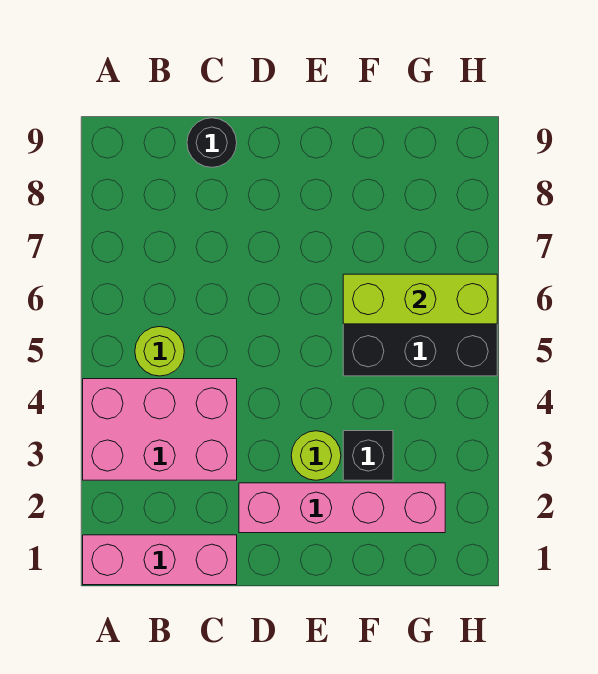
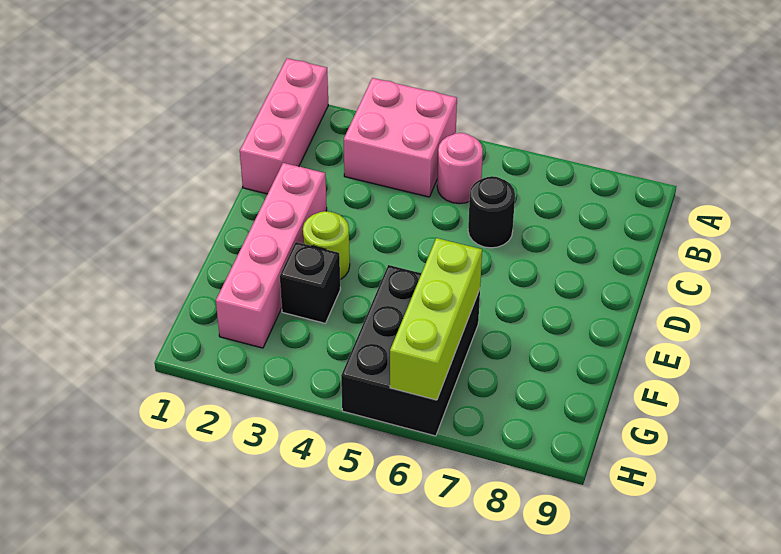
pink 2x3 brick [83,379,237,480] -> pink 2x2 brick [344,78,457,197]
lime 1x1 round brick [135,327,184,376] -> pink 1x1 round brick [437,133,483,204]
black 1x1 round brick [187,118,237,167] -> black 1x1 round brick moved to [468,176,515,248]

